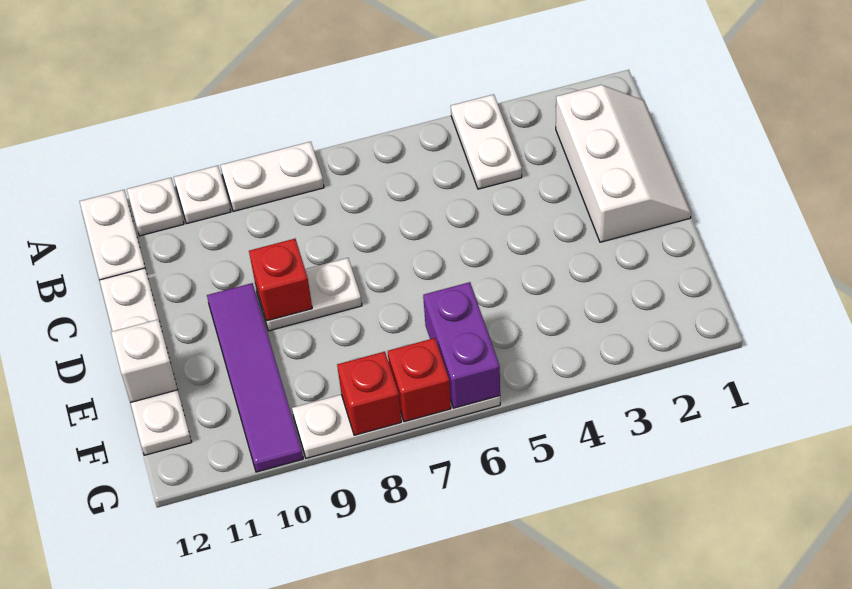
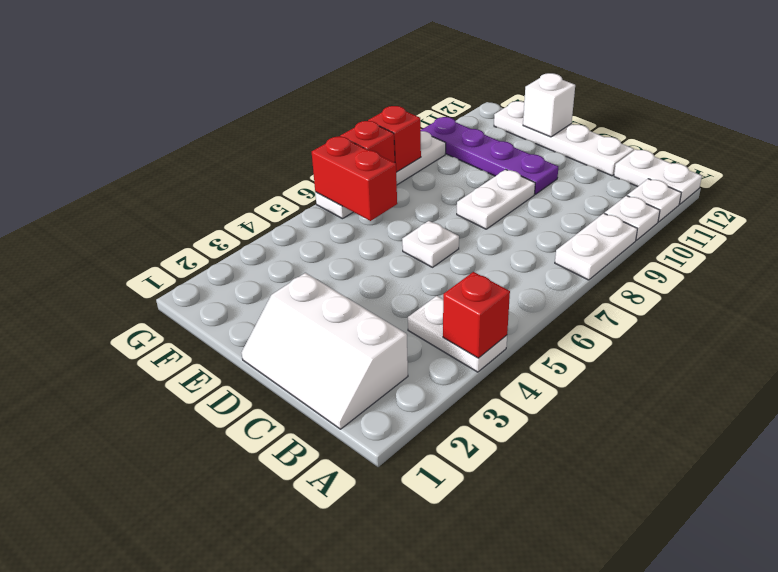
none -> white 1x1 plate [402,221,459,267]
red 1x1 brick [249,239,312,321] -> red 1x1 brick moved to [443,272,510,358]
purple 1x4 tile [207,283,303,472] -> purple 1x4 plate [421,117,558,194]
purple 1x2 brick [423,282,500,408] -> red 1x2 brick [312,136,397,221]

